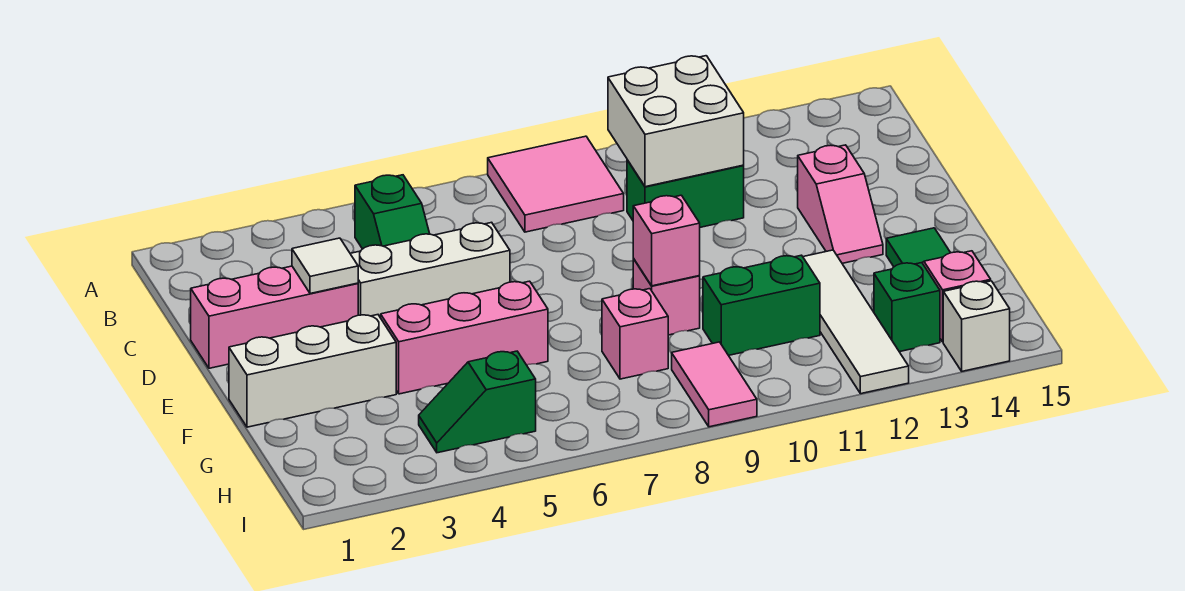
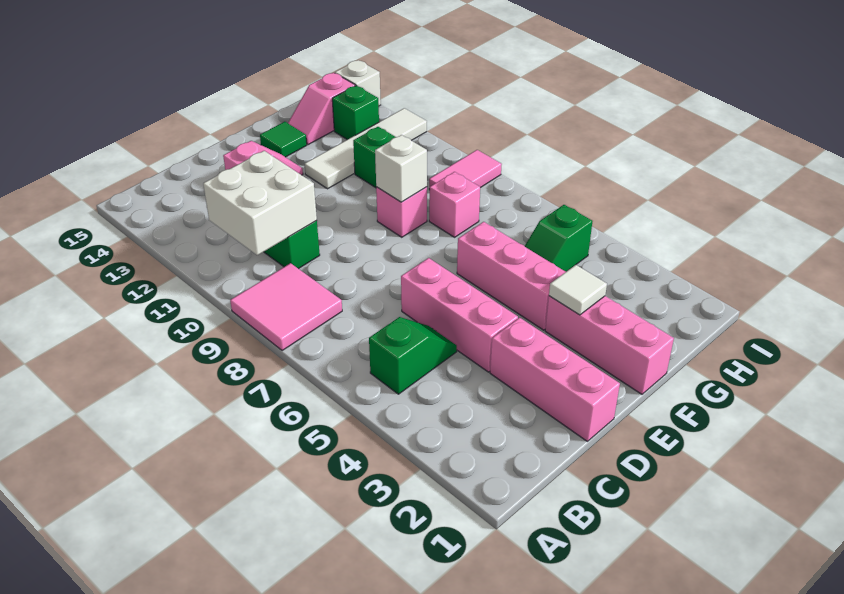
white 1x1 tile [292,238,358,294] -> white 1x1 tile moved to [549,265,607,315]
white 1x3 brick [350,222,510,318] -> pink 1x3 brick [401,258,518,372]
white 1x3 brick [229,315,396,427] -> pink 1x3 brick [545,296,674,394]
pink 1x1 brick [633,195,700,286] -> white 1x1 brick [375,135,427,202]
green 1x2 slope [419,351,536,453] -> green 1x2 slope turned to [525,205,593,272]

